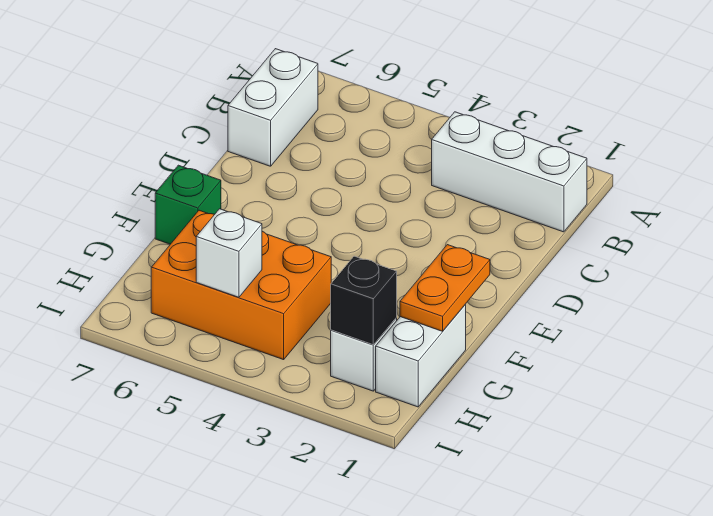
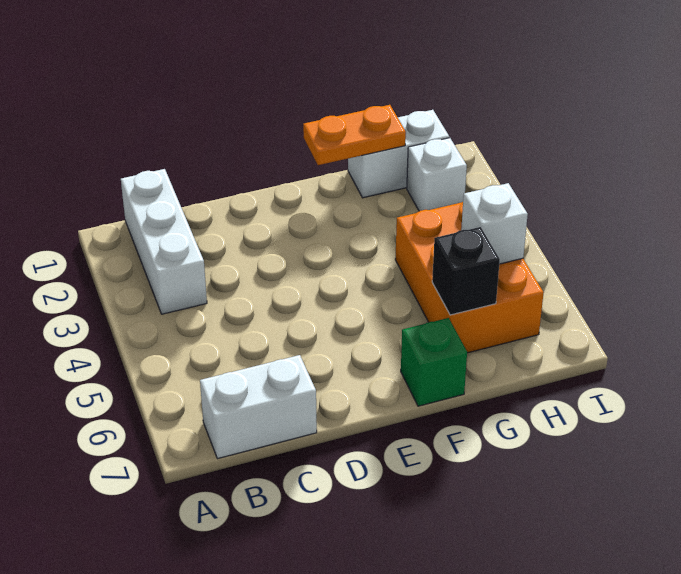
black 1x1 brick [331,256,397,345] -> black 1x1 brick moved to [432,227,500,315]

